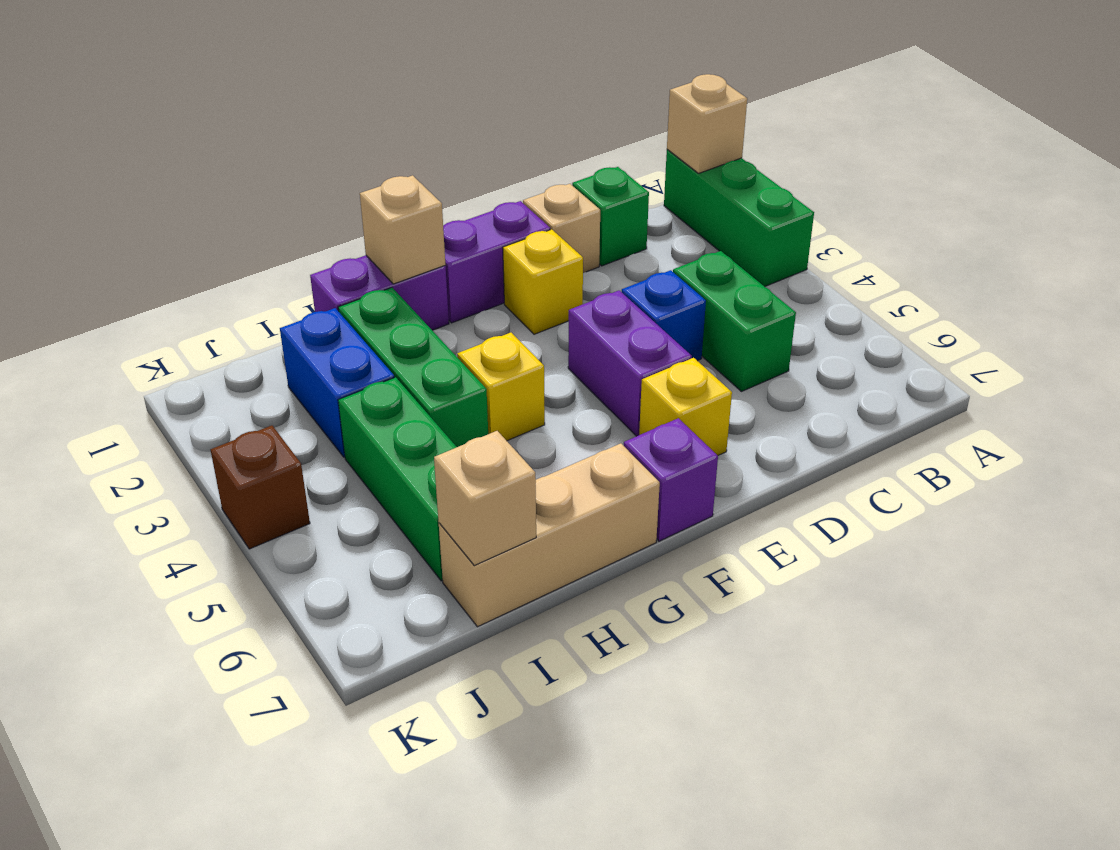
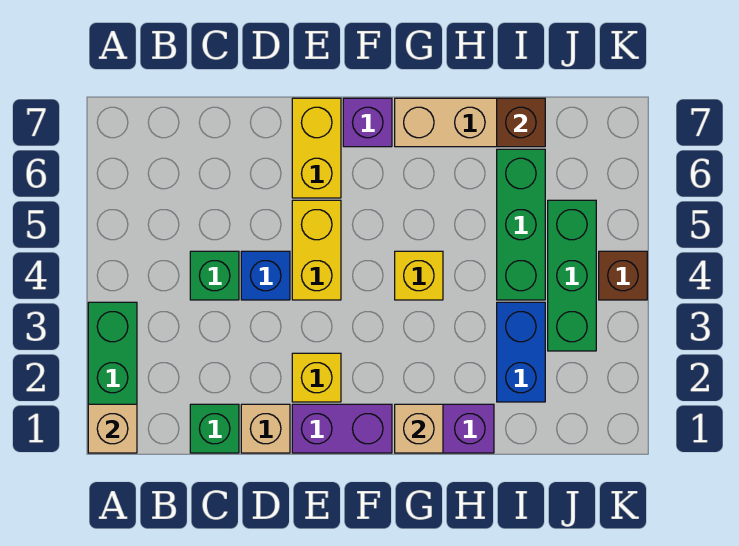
green 1x2 brick [673,251,796,392] -> green 1x1 brick [190,251,239,300]
purple 1x2 brick [568,290,692,436] -> yellow 1x2 brick [292,200,341,300]
yellow 1x1 brick [639,358,732,455] -> yellow 1x2 brick [292,98,341,198]
green 1x3 brick [338,288,488,447] -> green 1x3 brick moved to [548,200,596,351]
tan 1x1 brick [434,431,536,566] -> brown 1x1 brick [497,98,545,147]

